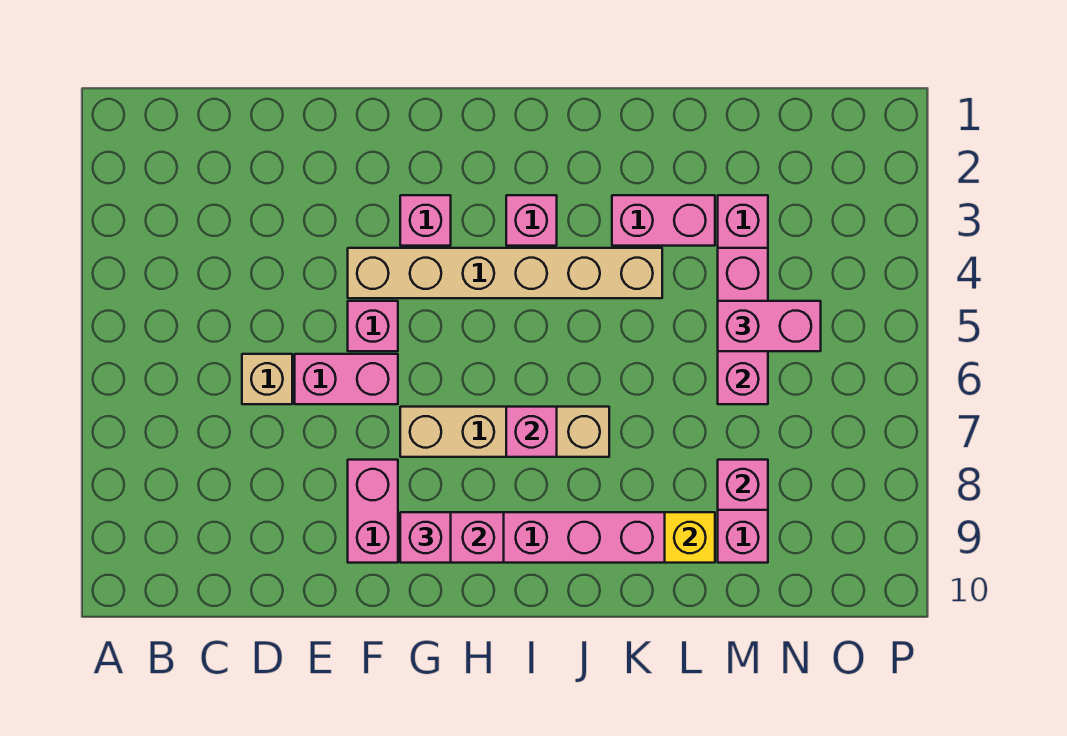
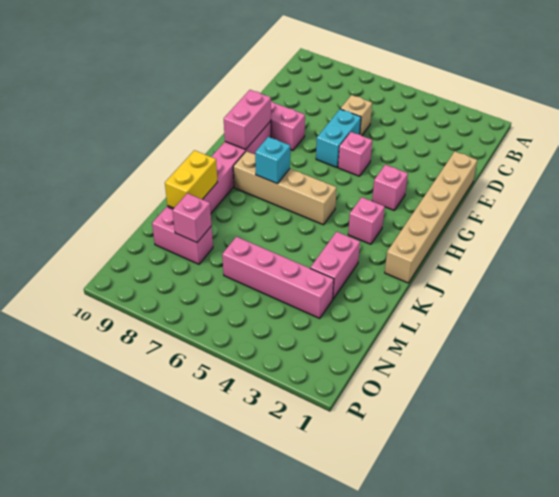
pink 1x2 brick [295,354,398,404] -> cyan 1x2 brick [316,109,361,167]
tan 1x6 brick [348,248,662,298] -> tan 1x6 brick moved to [385,152,477,283]
tan 1x4 brick [400,407,609,457] -> tan 1x4 brick turned to [233,151,337,225]
pink 1x1 brick [400,512,451,563] -> none
pink 1x1 brick [506,407,557,457] -> cyan 1x1 brick [255,137,290,184]
yellow 1x1 brick [665,512,715,563] -> yellow 1x2 brick [165,150,217,208]
pink 1x3 brick [718,248,768,404] -> none
pink 1x2 brick [718,301,821,351] -> none

